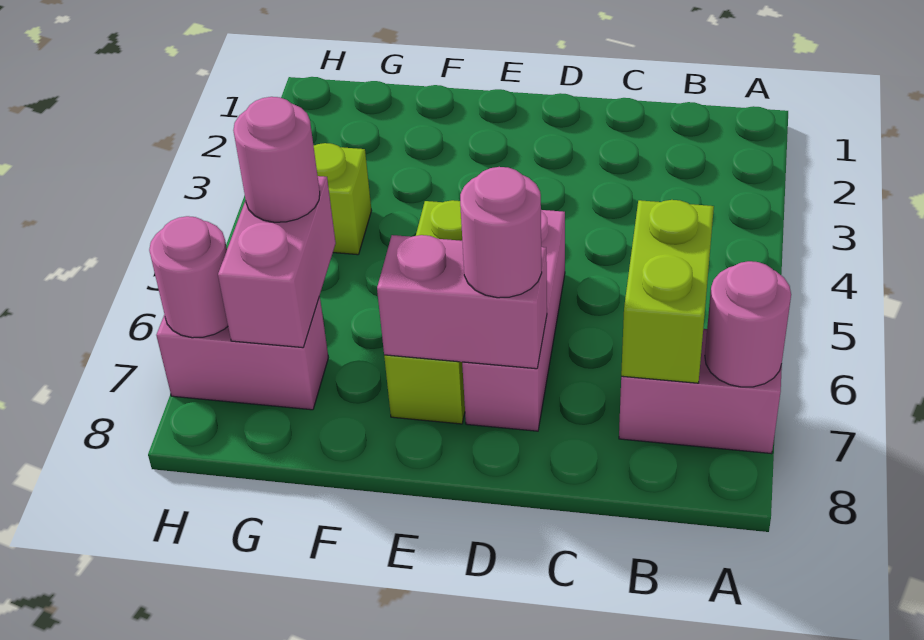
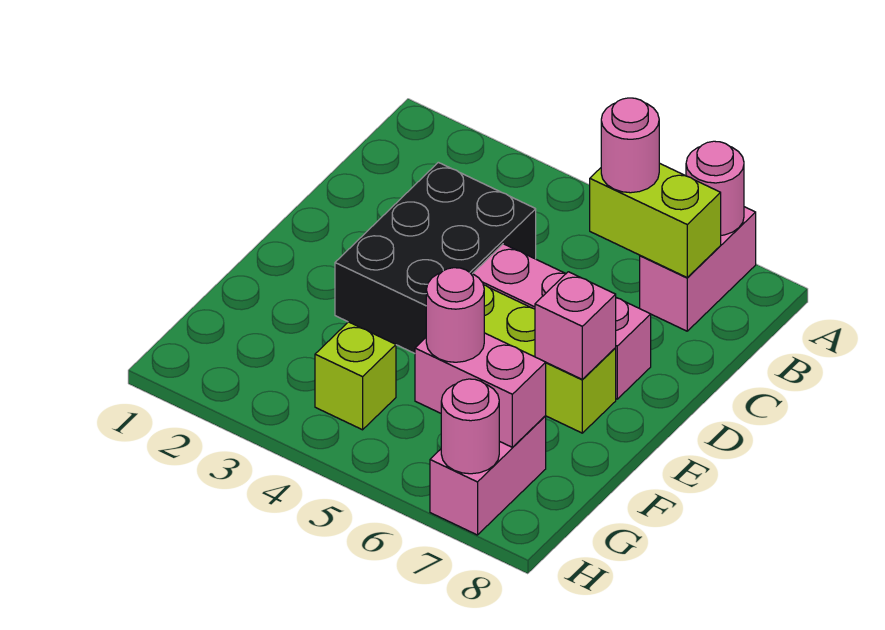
none -> black 2x3 brick [335,162,536,353]
pink 1x2 brick [377,235,547,369] -> pink 1x1 brick [535,272,616,380]
pink 1x1 round brick [460,167,542,298] -> pink 1x1 round brick moved to [601,98,659,193]

